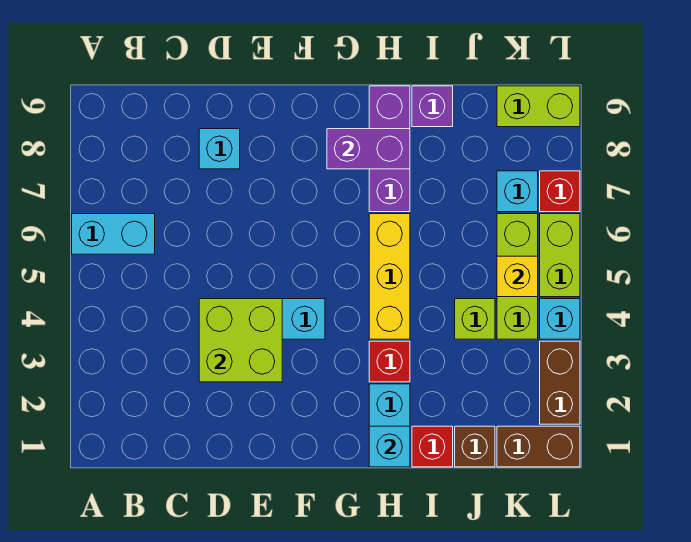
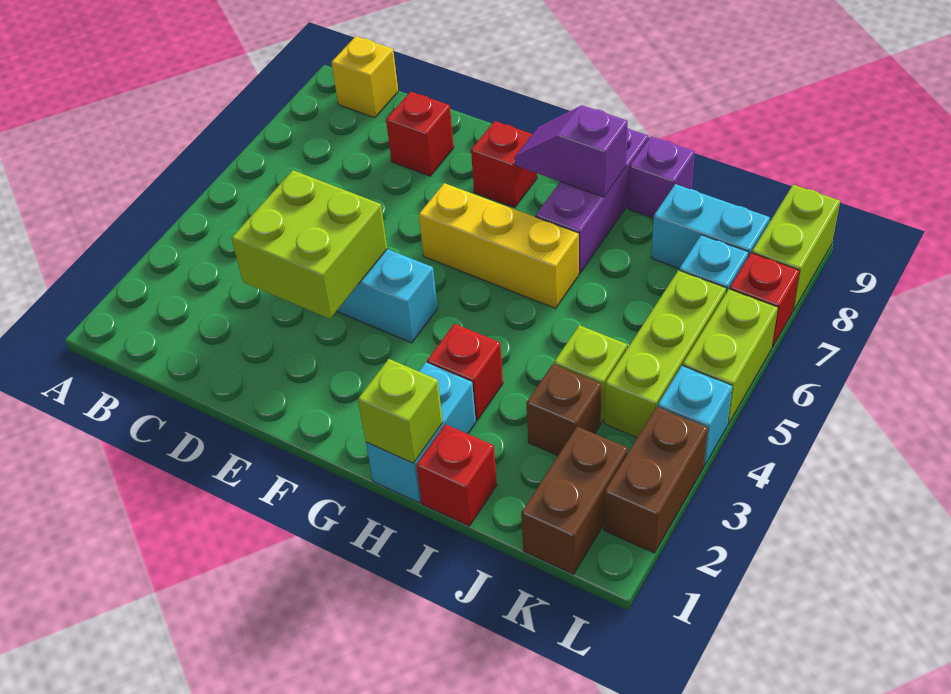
cyan 1x2 brick [72,214,155,254] -> cyan 1x2 brick moved to [651,184,770,268]
cyan 1x1 brick [199,129,240,169] -> red 1x1 brick [386,92,454,176]
none -> red 1x1 brick [471,121,537,207]
purple 1x2 brick [327,129,410,169] -> purple 1x2 slope [515,105,628,197]
cyan 1x1 brick [369,426,410,467] -> lime 1x1 brick [358,359,443,463]
yellow 1x3 brick [369,214,410,339] -> yellow 1x3 brick turned to [419,183,579,308]
brown 1x1 brick [455,426,495,467] -> brown 1x1 brick moved to [527,364,601,456]
brown 1x2 brick [497,426,580,467] -> brown 1x2 brick turned to [521,427,628,574]
yellow 1x1 brick [497,256,538,297] -> yellow 1x1 brick moved to [331,36,398,118]
lime 1x2 brick [497,86,580,127] -> lime 1x2 brick turned to [752,185,840,311]

